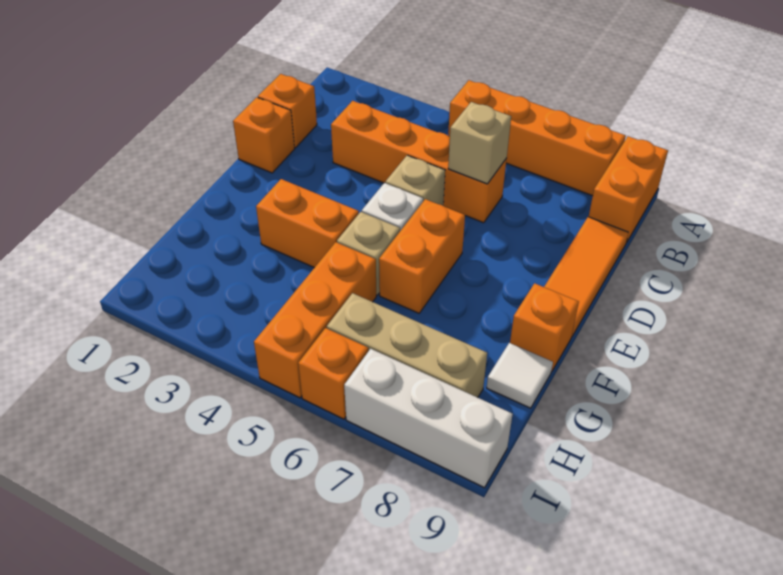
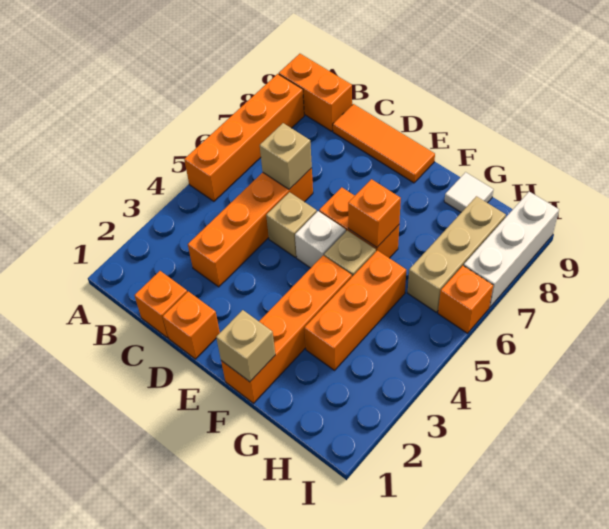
none -> tan 1x1 brick [216,310,275,382]
orange 1x2 brick [256,179,359,268] -> orange 1x4 brick [221,256,352,403]
orange 1x1 brick [510,283,579,372] -> orange 1x1 brick moved to [348,179,401,248]
orange 1x3 brick [254,242,376,398] -> orange 1x3 brick turned to [304,250,406,370]

